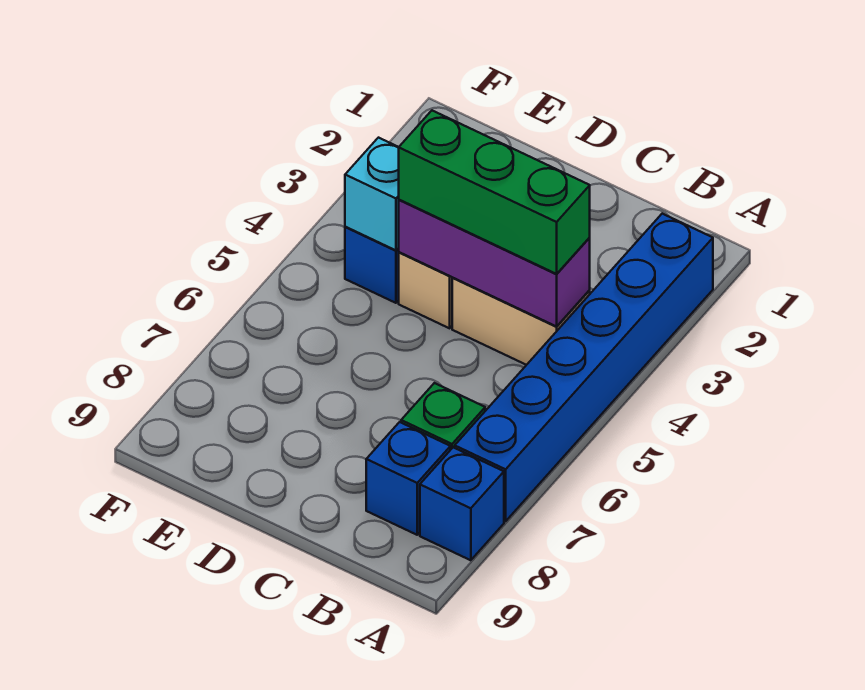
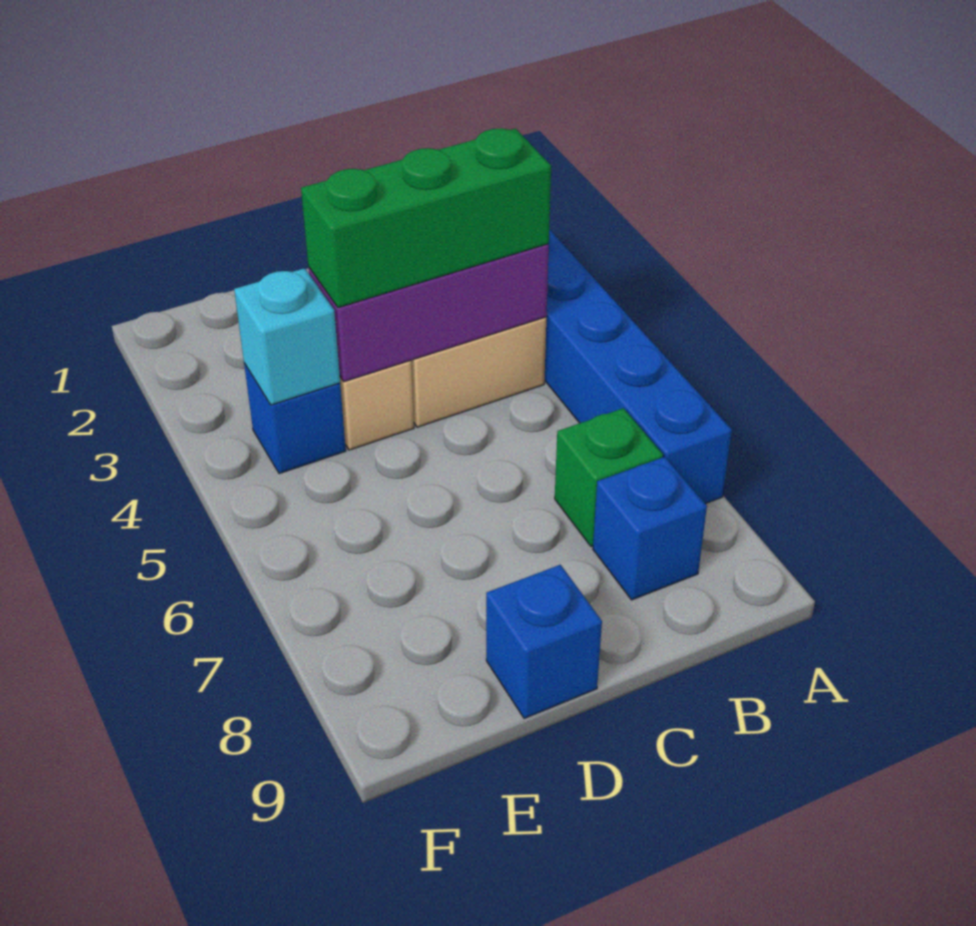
blue 1x1 brick [420,447,504,560] -> blue 1x1 brick moved to [486,565,602,719]

